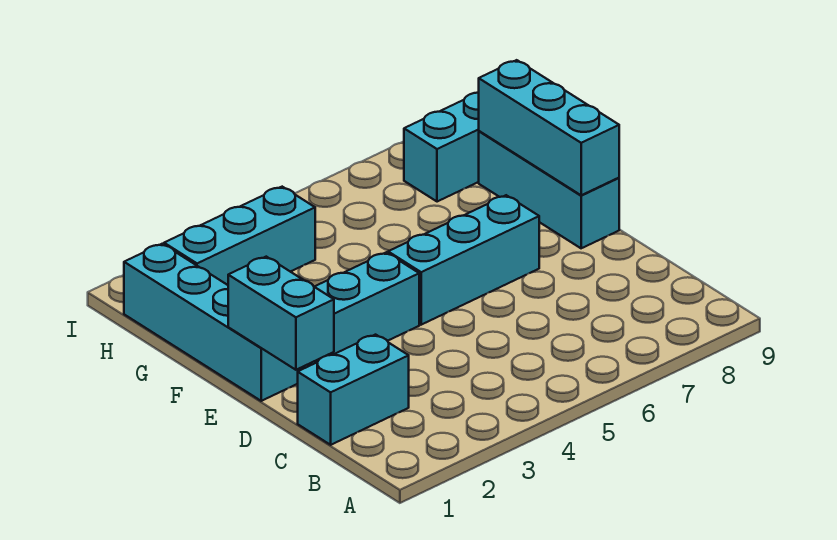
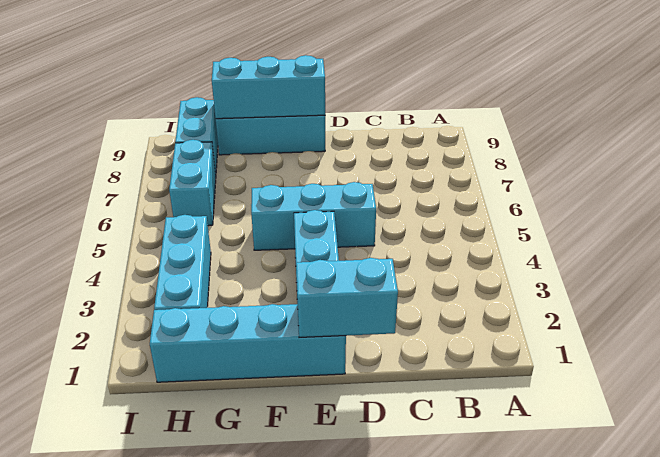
cyan 1x2 brick [298,335,409,445] -> cyan 1x2 brick moved to [169,140,216,226]
cyan 1x3 brick [388,195,539,325] -> cyan 1x3 brick turned to [251,182,376,250]

